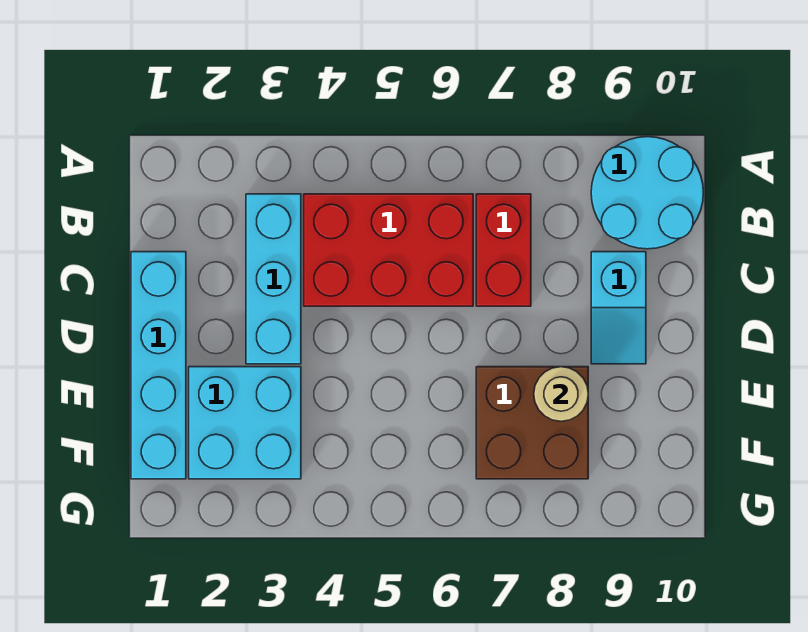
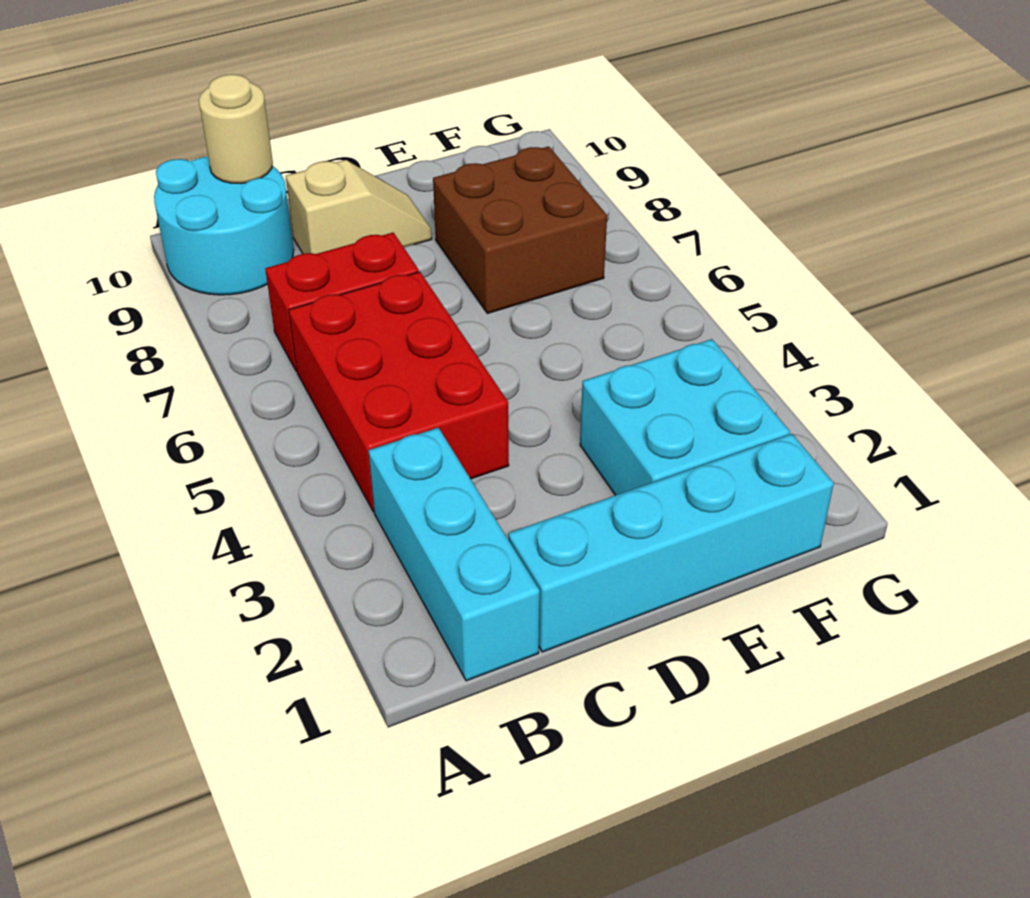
cyan 1x3 brick [246,194,301,364] -> cyan 1x3 brick turned to [369,428,540,681]
cyan 1x2 slope [591,252,646,364] -> tan 1x2 slope [286,160,432,254]
tan 1x1 round brick [534,367,588,421] -> tan 1x1 round brick moved to [199,74,273,184]

